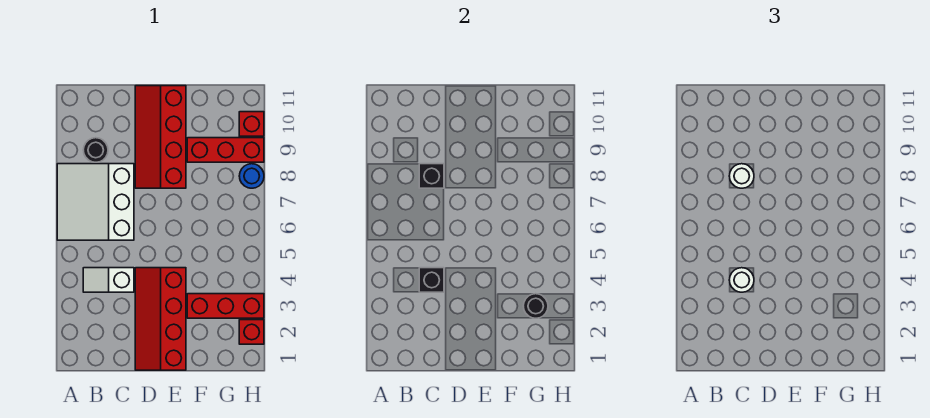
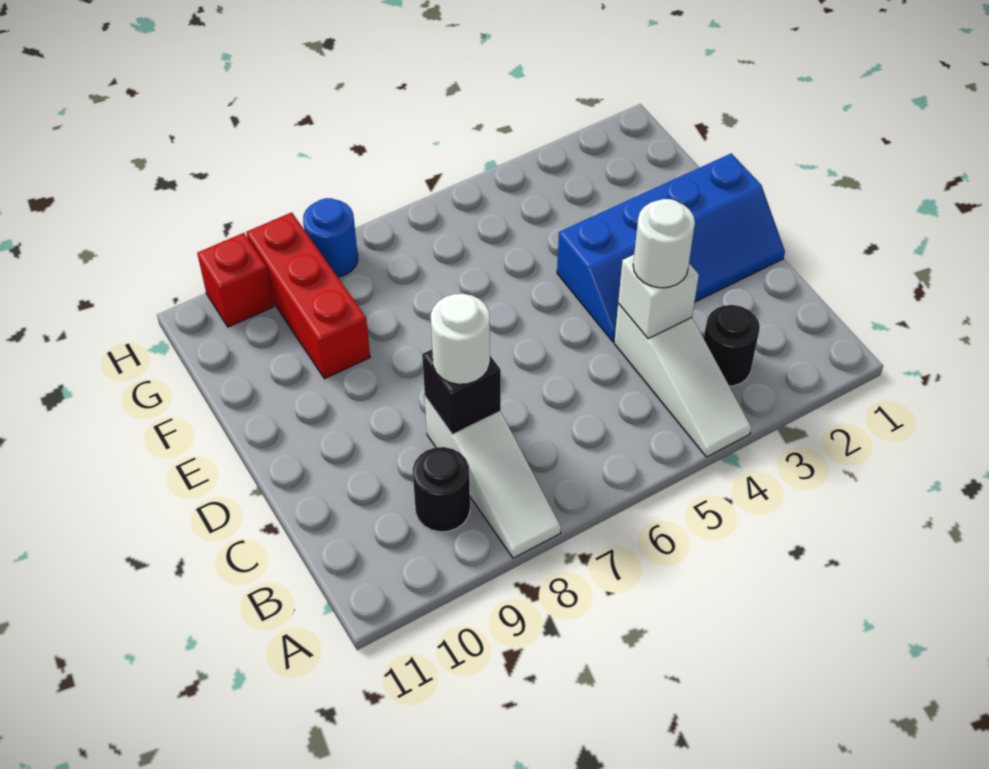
white 3x3 slope [57,164,134,240] -> white 1x3 slope [425,397,561,558]
white 1x2 slope [83,268,134,292] -> white 1x3 slope [614,304,751,457]
black 1x1 brick [419,268,444,292] -> white 1x1 brick [618,255,699,339]
red 2x4 slope [135,268,186,370] -> blue 2x4 slope [557,153,785,342]
red 2x4 slope [135,86,186,188] -> none
red 1x3 brick [187,294,264,318] -> none
black 1x1 round brick [523,294,548,318] -> black 1x1 round brick moved to [704,305,760,386]
red 1x1 brick [239,320,264,344] -> none

